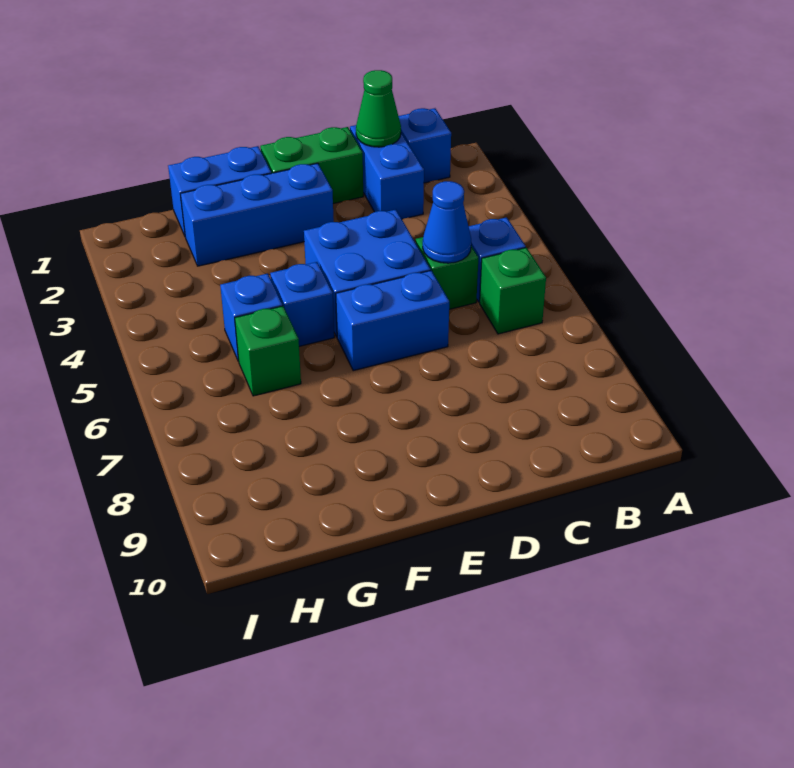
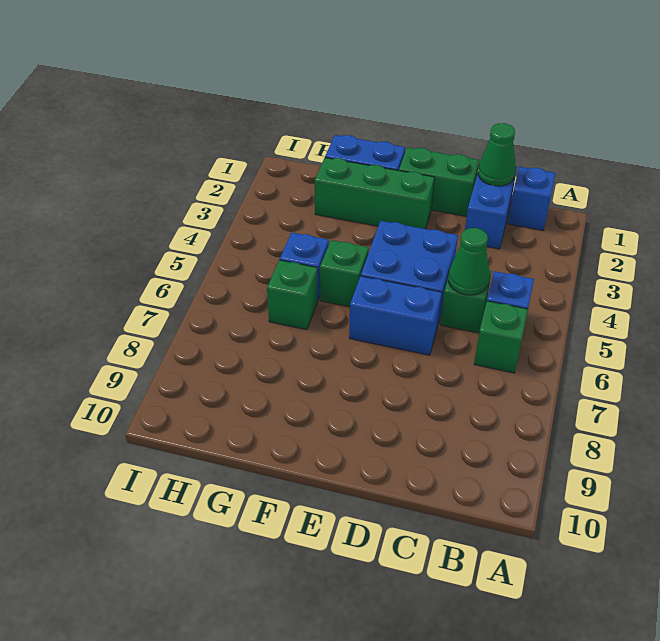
blue 1x1 cone [423,181,471,263] -> green 1x1 cone [448,228,490,295]
blue 1x3 brick [180,163,334,266] -> green 1x3 brick [315,158,434,229]
blue 1x1 brick [270,262,334,346] -> green 1x1 brick [320,240,369,307]

